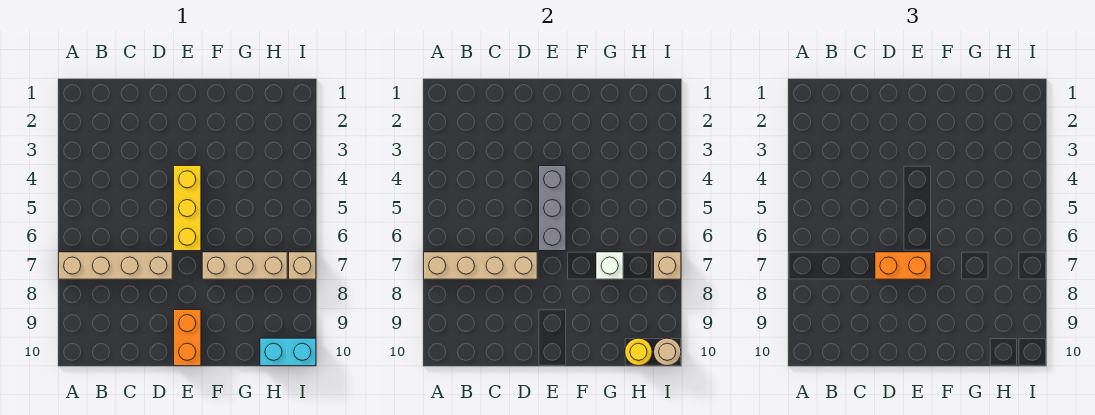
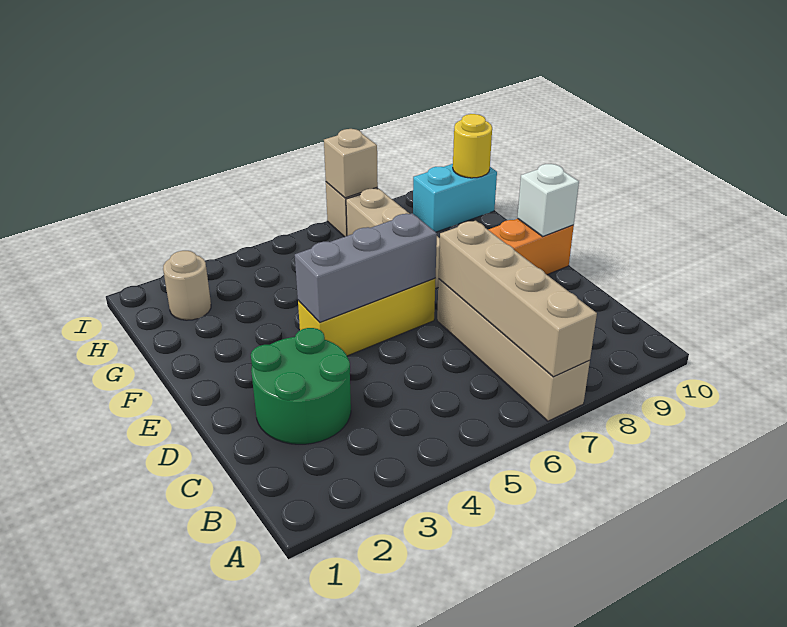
none -> green 2x2 round brick [251,328,351,444]
orange 1x2 brick [875,252,931,279] -> none
white 1x1 brick [596,252,623,279] -> white 1x1 brick moved to [517,164,579,236]
cyan 1x2 brick [260,338,316,366] -> cyan 1x2 brick turned to [413,164,497,232]
tan 1x1 round brick [654,338,681,366] -> tan 1x1 round brick moved to [163,251,211,320]

